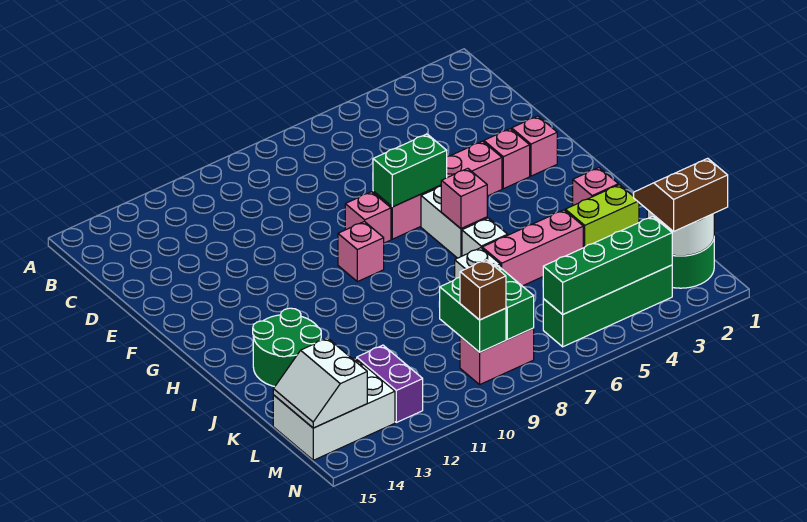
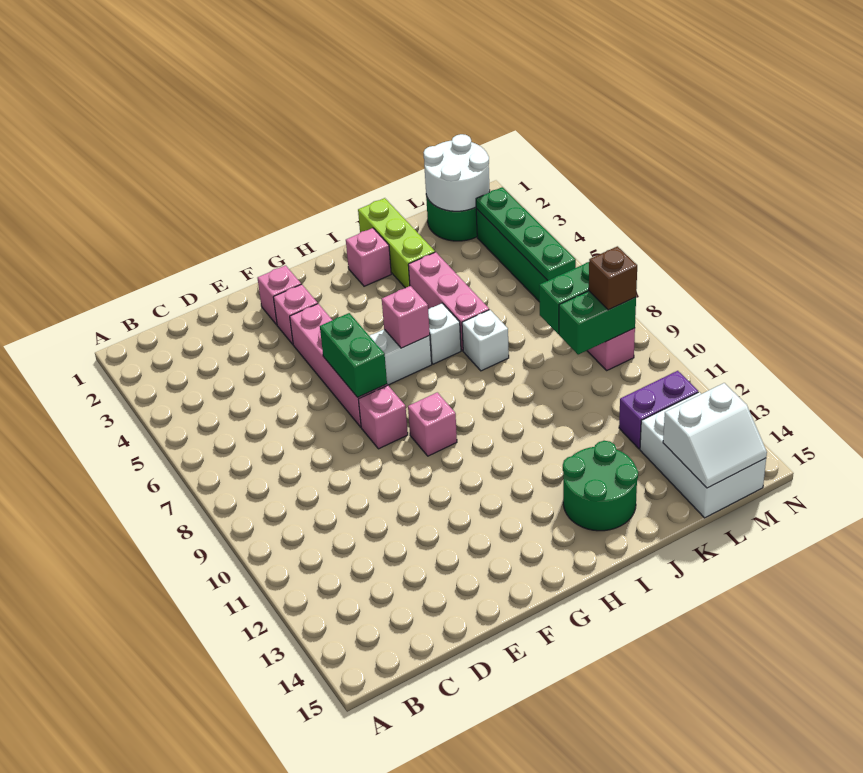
lime 1x2 brick [565,185,639,248] -> lime 1x3 brick [358,198,435,288]
brown 2x2 slope [634,158,728,231] -> none
green 1x4 brick [543,216,672,314] -> green 1x4 plate [476,187,576,281]

